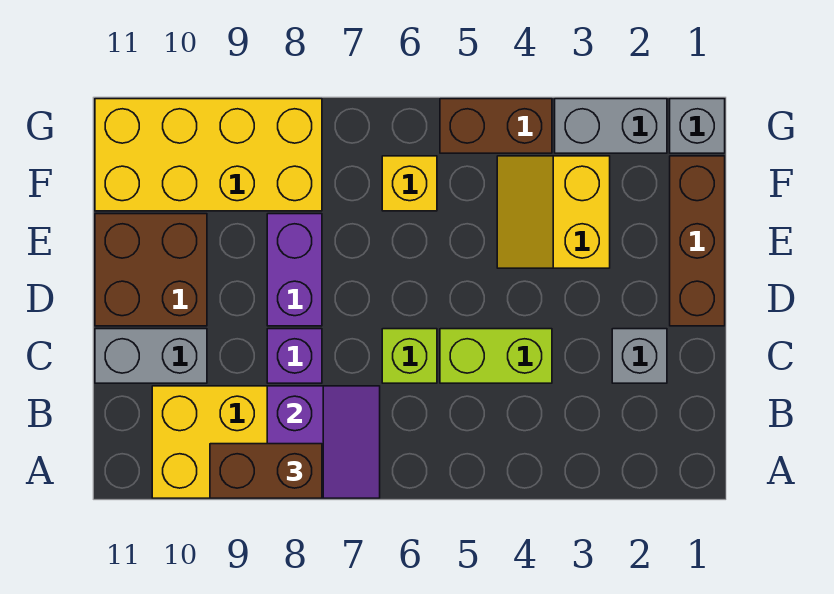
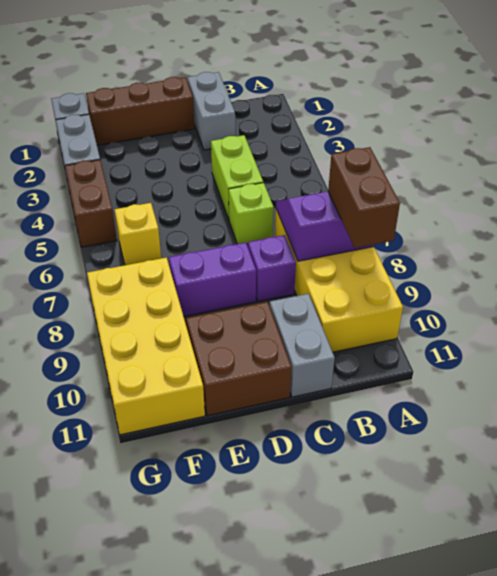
grey 1x1 brick [612,329,667,383] -> grey 1x2 brick [187,72,235,150]
yellow 2x2 slope [497,156,610,268] -> none

